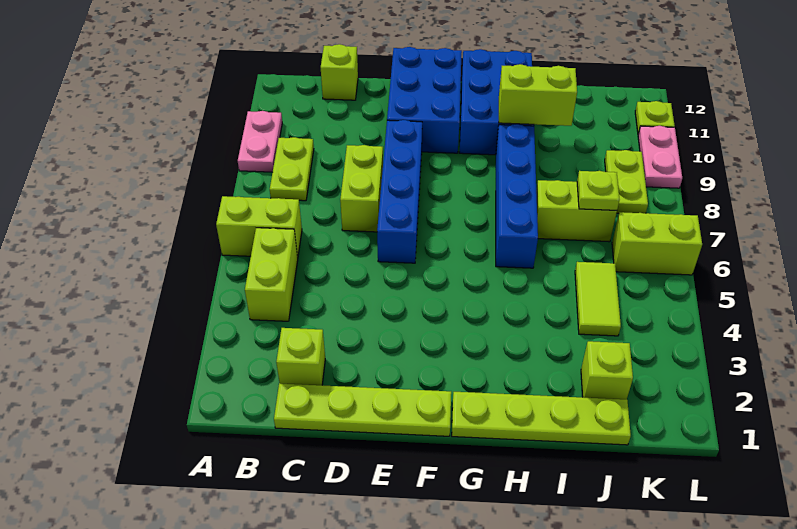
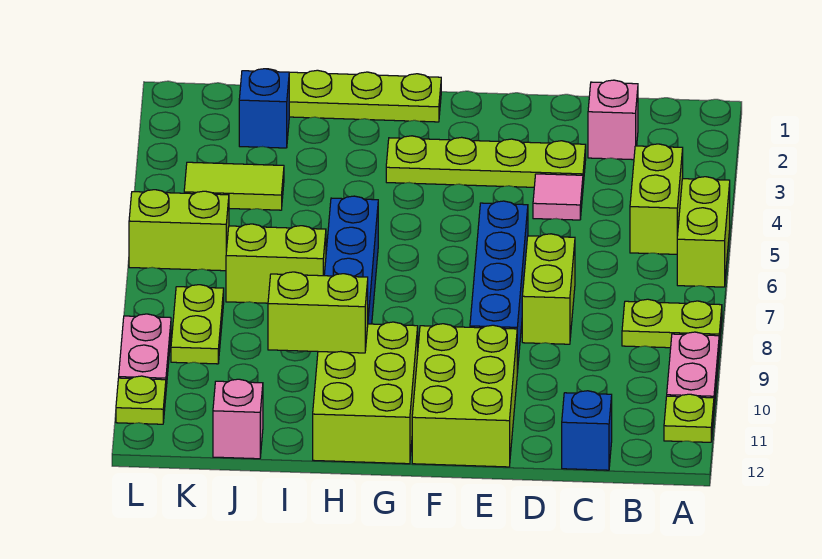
lime 1x2 brick [216,196,302,258] -> lime 1x2 brick turned to [677,177,730,287]
lime 1x2 plate [270,137,314,201] -> lime 1x2 plate turned to [622,299,722,348]
lime 1x4 plate [274,383,451,436] -> lime 1x4 plate moved to [386,136,586,187]
lime 1x1 brick [276,328,325,385] -> pink 1x1 brick [588,80,638,160]
lime 1x1 brick [321,44,358,100] -> blue 1x1 brick [562,391,612,470]
none -> pink 1x1 tile [533,174,583,220]
blue 2x3 brick [387,47,462,153] -> lime 2x3 brick [412,324,517,467]
blue 2x3 brick [459,49,534,155] -> lime 2x3 brick [313,322,418,464]
lime 1x1 brick [581,341,633,399] -> blue 1x1 brick [239,69,289,148]
lime 1x2 tile [575,262,621,336] -> lime 1x2 tile turned to [184,162,284,210]
lime 1x1 plate [577,171,620,210] -> lime 1x1 plate moved to [664,394,714,442]
none -> pink 1x1 brick [213,379,263,459]

